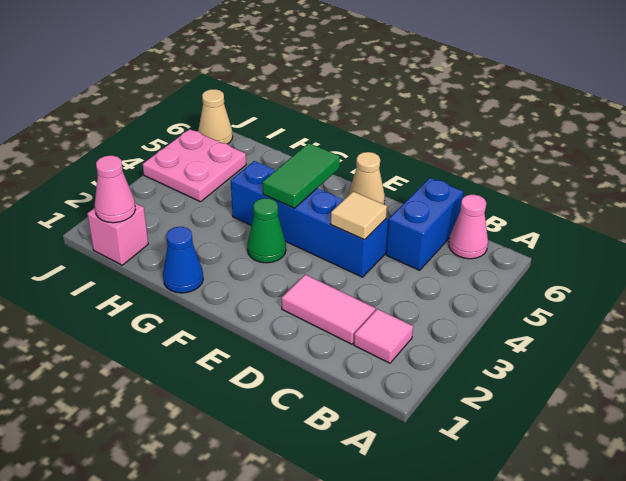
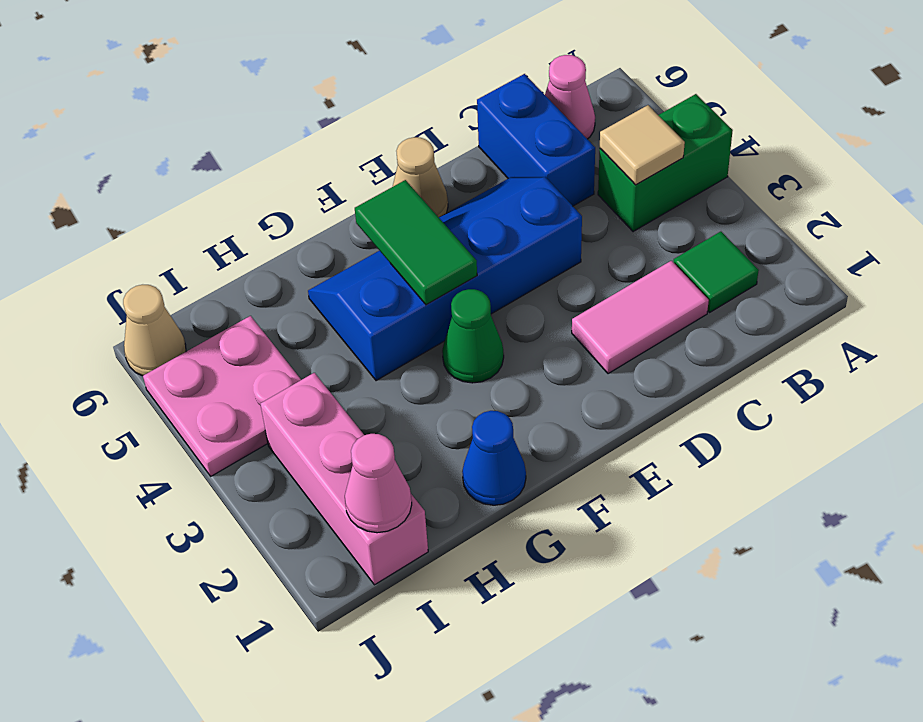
none -> green 1x2 brick [598,94,733,232]
pink 1x1 tile [354,309,413,363] -> green 1x1 tile [674,232,759,312]
tan 1x1 tile [331,191,387,240] -> tan 1x1 tile moved to [600,105,685,185]
pink 1x1 brick [87,203,148,265] -> pink 1x3 brick [260,373,428,585]

